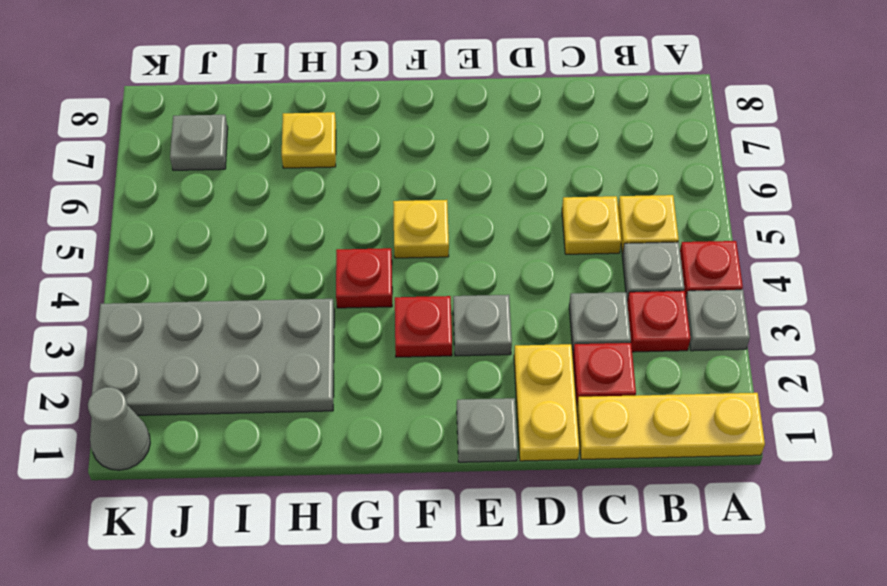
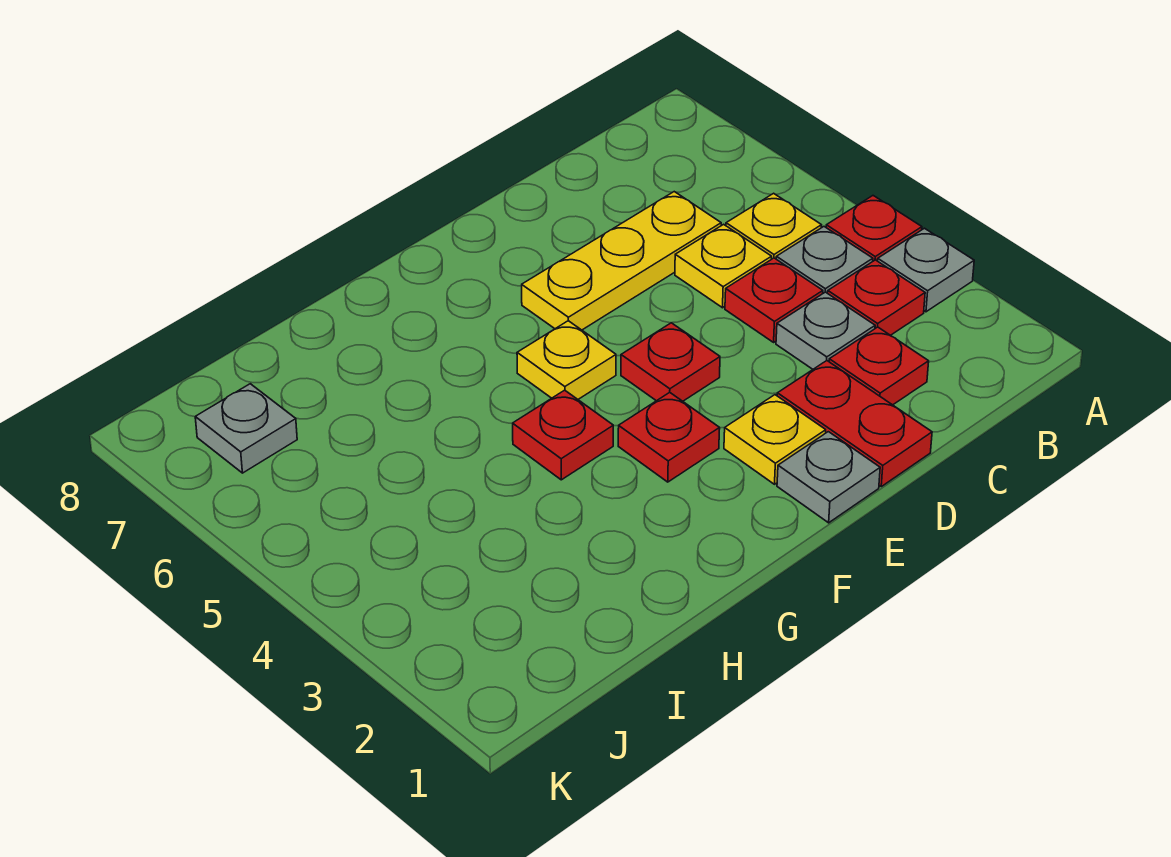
yellow 1x3 plate [577,393,765,460] -> yellow 1x3 plate moved to [522,192,721,330]
none -> red 1x1 plate [725,258,823,342]
yellow 1x2 plate [514,344,580,461] -> red 1x2 plate [777,361,932,486]
grey 1x1 plate [453,295,512,356] -> none
none -> red 1x1 plate [621,323,720,401]
grey 2x4 plate [92,299,334,415] -> none
yellow 1x1 plate [282,112,336,168] -> yellow 1x1 plate moved to [724,395,826,484]
grey 1x1 cone [88,387,150,470] -> none

